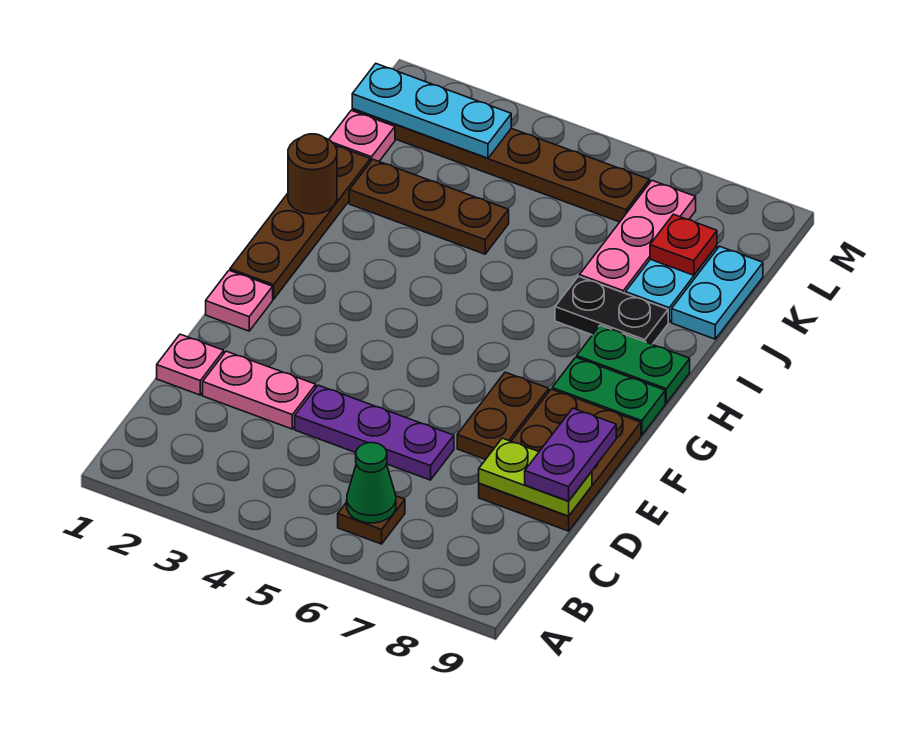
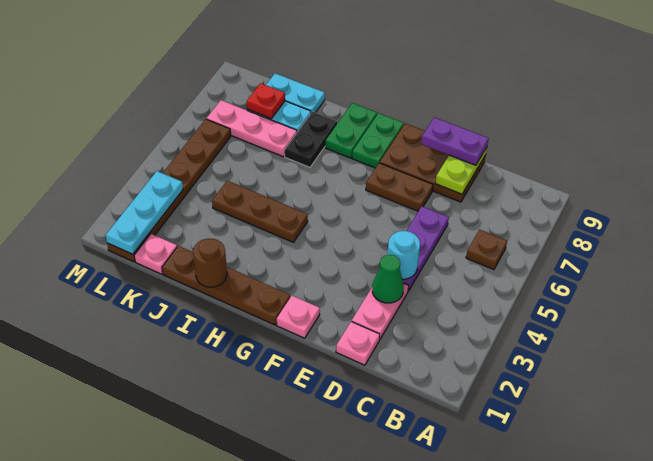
green 1x1 cone [347,443,396,523] -> green 1x1 cone moved to [372,255,404,303]
none -> cyan 1x1 round brick [387,231,420,279]
brown 1x3 plate [349,160,509,254] -> brown 1x3 plate turned to [212,181,308,242]

